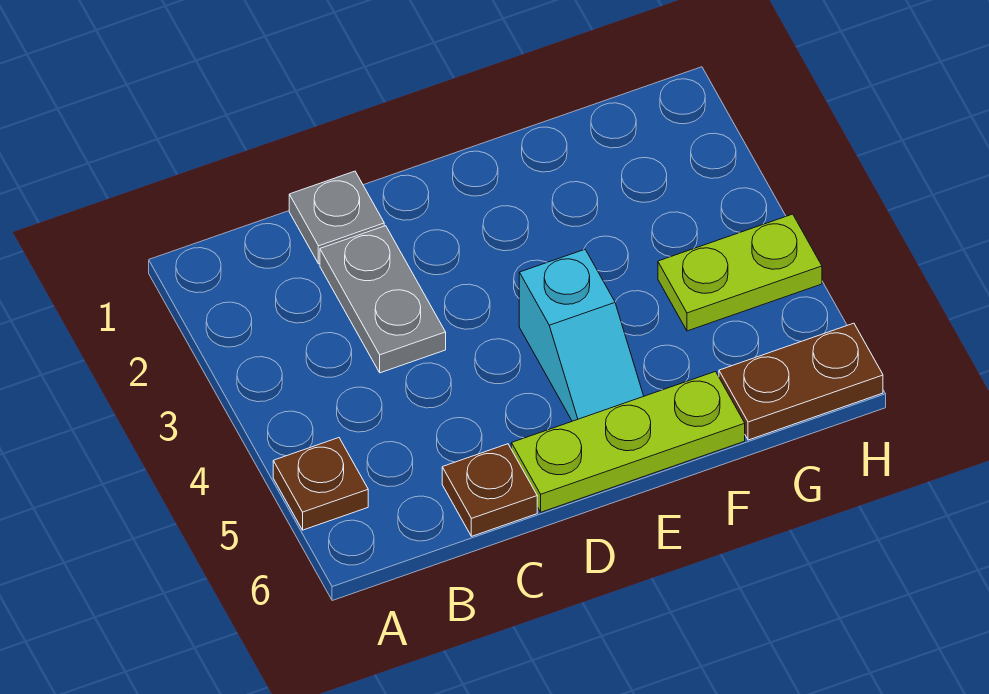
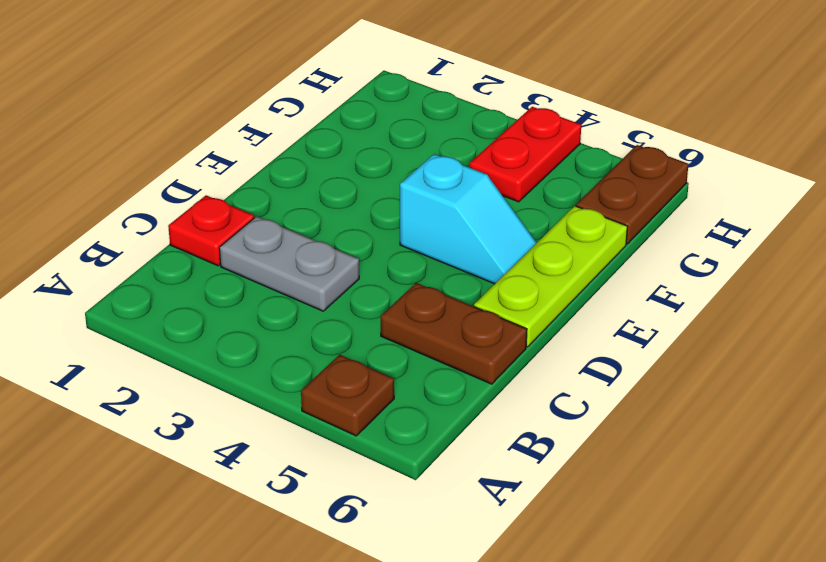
grey 1x1 plate [289,171,384,264] -> red 1x1 plate [168,195,254,266]
brown 1x1 plate [442,444,537,536] -> brown 1x2 plate [381,283,527,384]
lime 1x2 plate [658,214,822,331] -> red 1x2 plate [469,107,581,202]

